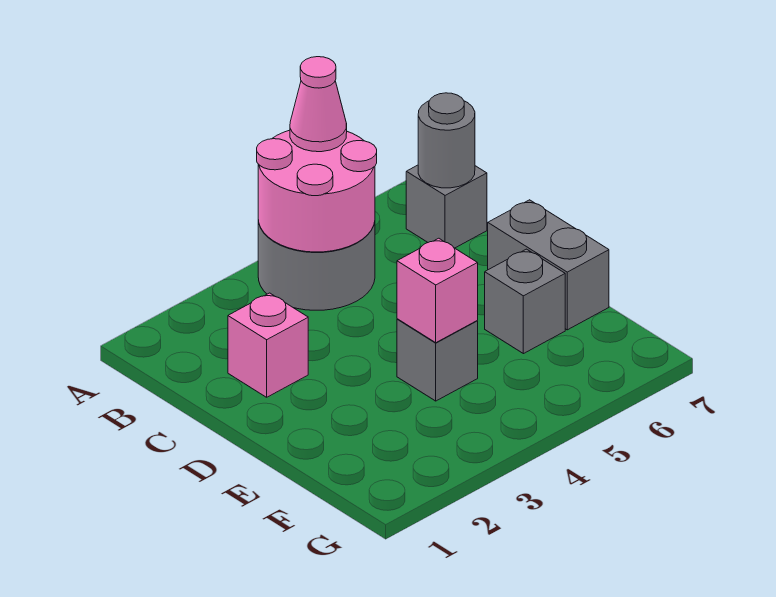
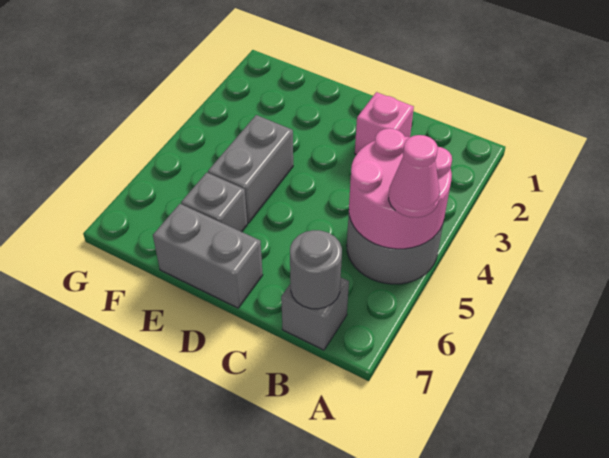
grey 1x1 brick [397,319,478,401] -> grey 1x2 brick [208,115,293,223]
pink 1x1 brick [397,238,478,343] -> none

